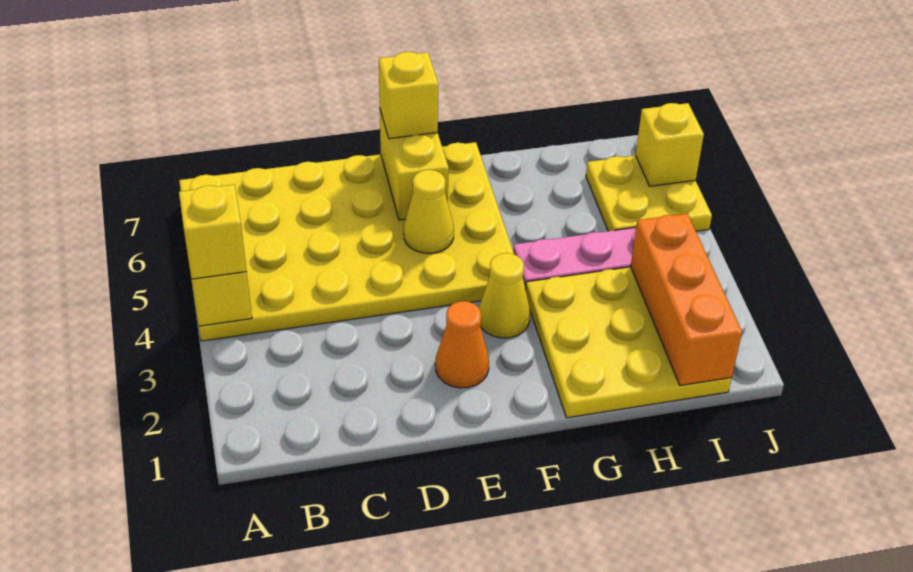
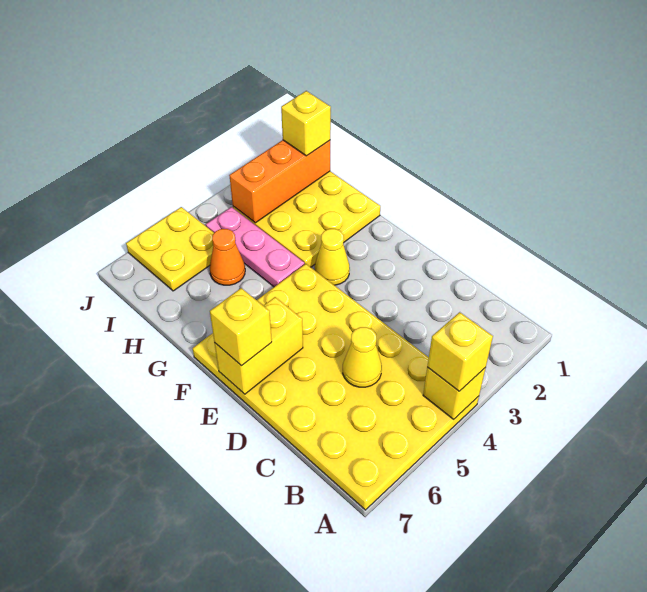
orange 1x1 cone [435,301,489,388] -> orange 1x1 cone moved to [210,229,245,285]
yellow 1x1 cone [404,170,454,253] -> yellow 1x1 cone moved to [343,327,382,387]
yellow 1x1 brick [636,103,704,186] -> yellow 1x1 brick moved to [281,91,331,156]

